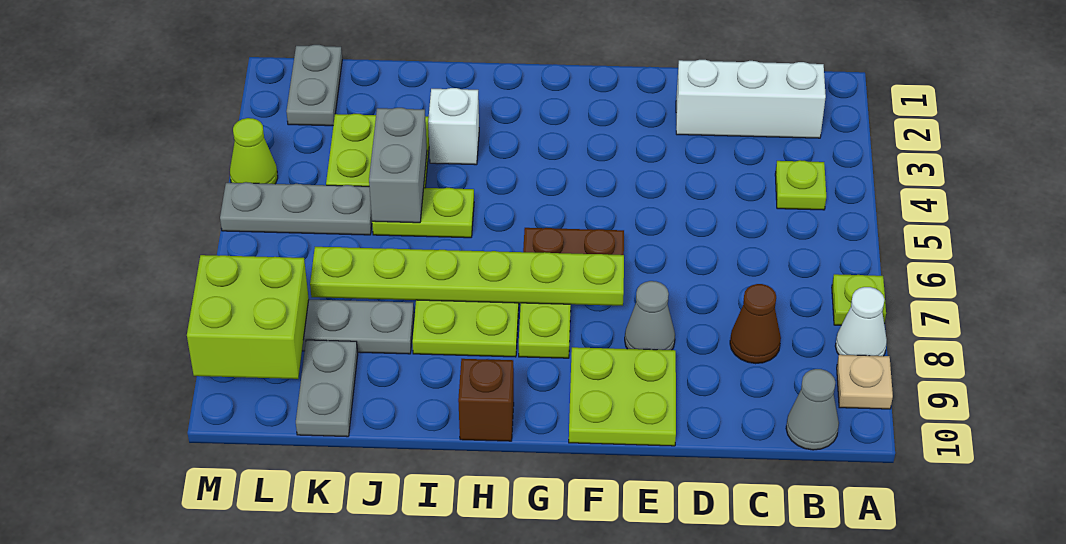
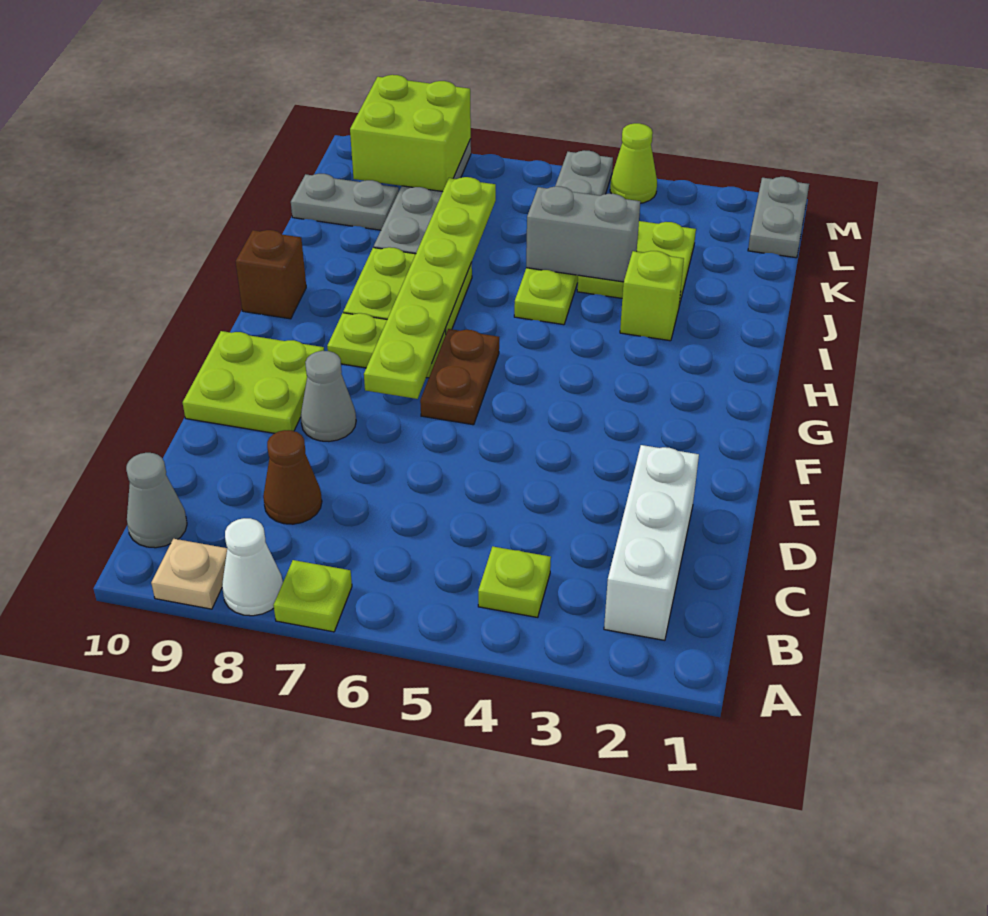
white 1x1 brick [428,88,479,165] -> lime 1x1 brick [620,251,684,341]
grey 1x2 plate [286,45,342,126] -> grey 1x2 plate turned to [748,177,809,258]

